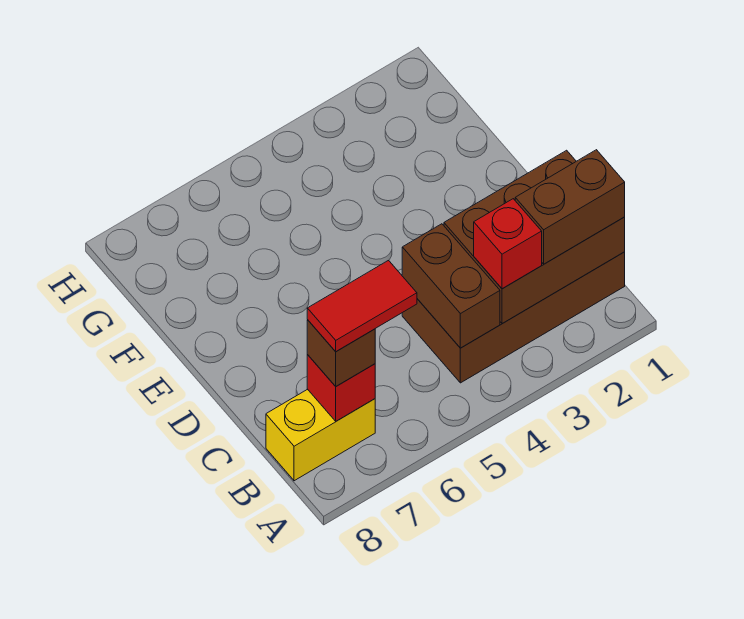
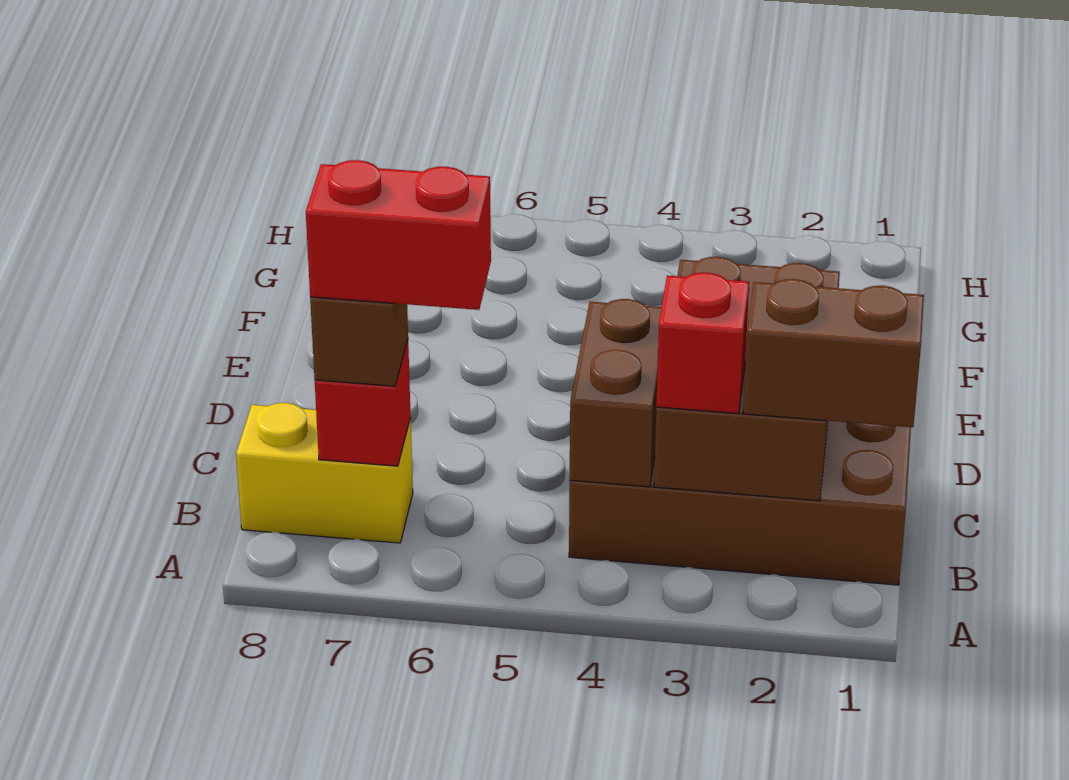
brown 2x3 brick [444,150,625,324] -> brown 2x3 brick turned to [654,257,840,501]
red 1x2 tile [307,260,417,352] -> red 1x2 brick [306,160,491,310]

